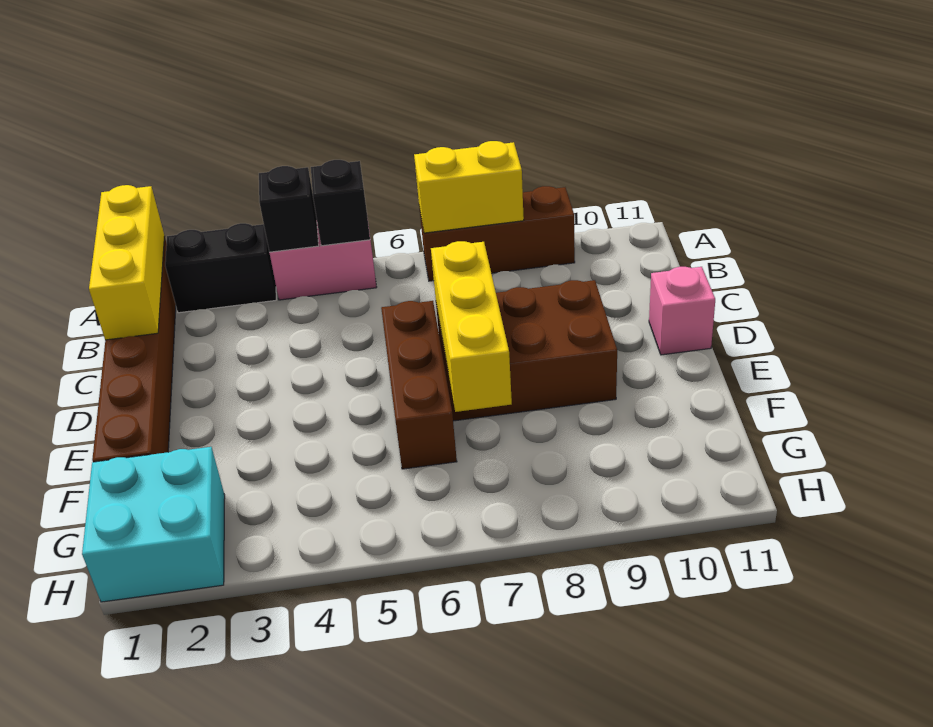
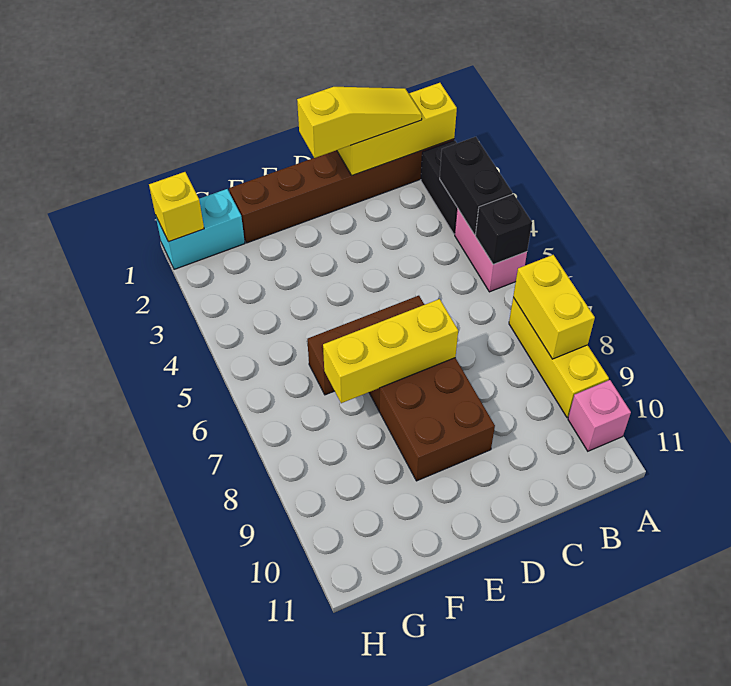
black 1x1 brick [259,166,319,252] -> black 1x2 brick [440,137,512,235]
brown 1x3 brick [419,186,575,281] -> yellow 1x3 brick [509,297,609,418]
none -> yellow 1x3 slope [297,87,422,158]
pink 1x1 brick [649,267,715,355] -> pink 1x1 brick moved to [568,380,631,451]
cyan 2x2 brick [82,447,225,602] -> cyan 1x2 brick [156,189,245,269]
none -> yellow 1x1 brick [149,172,204,242]

